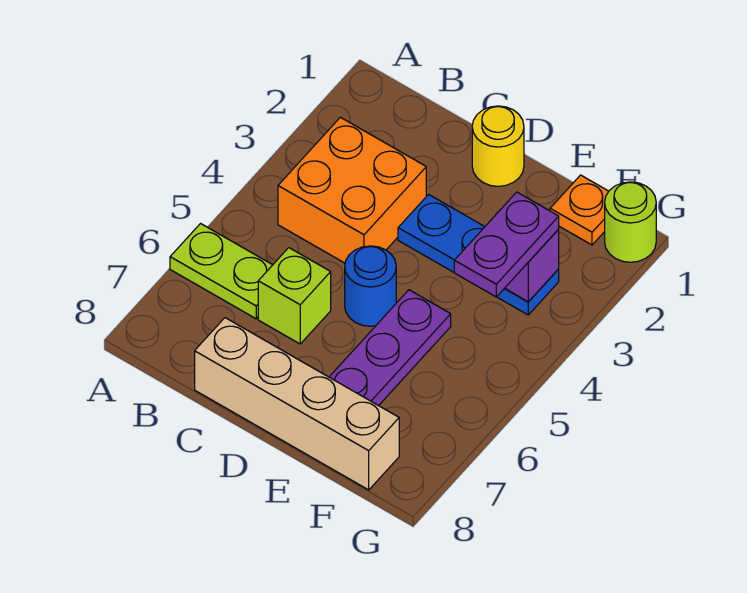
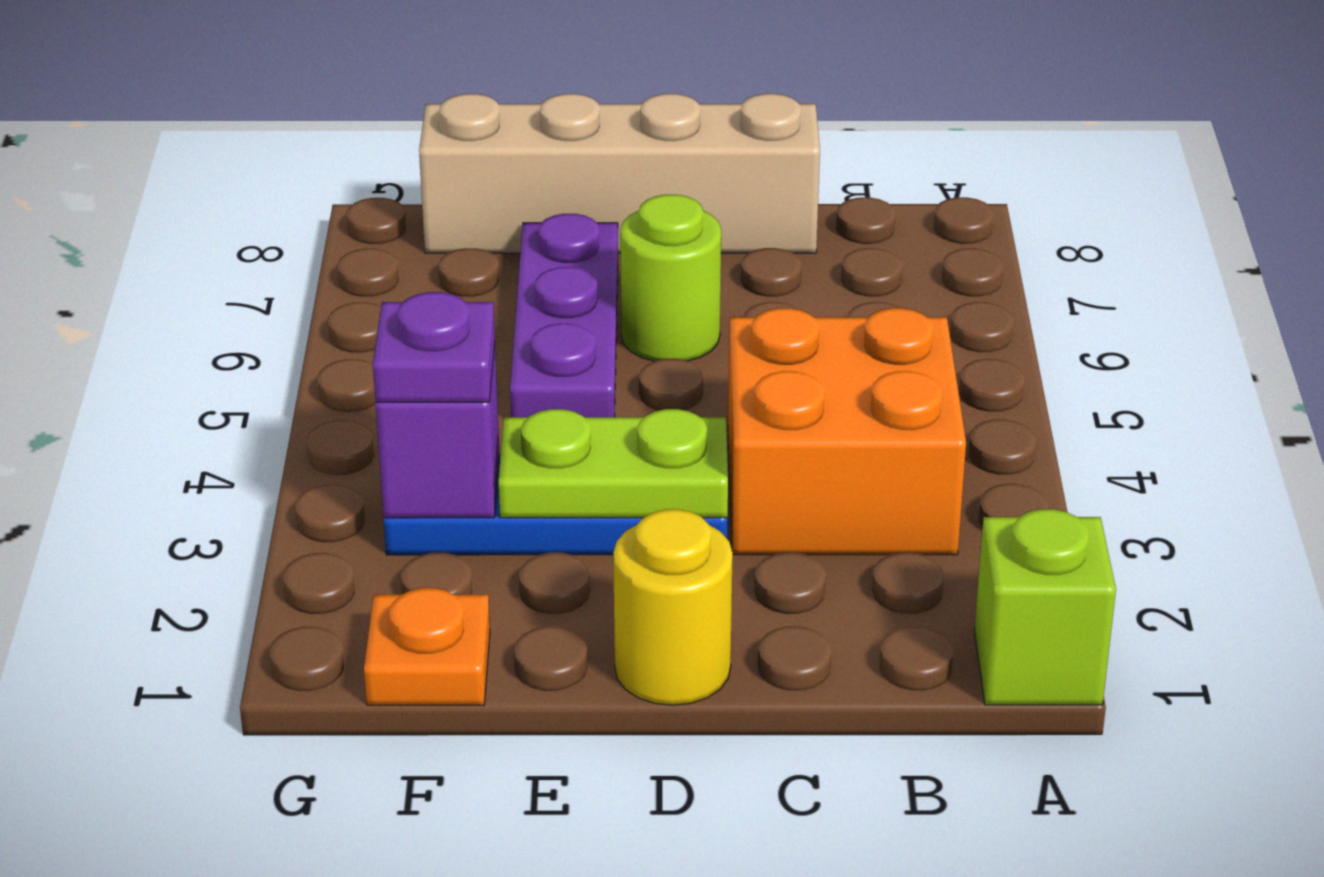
lime 1x2 plate [170,224,272,319] -> lime 1x2 plate moved to [499,409,728,518]
lime 1x1 brick [258,248,331,344] -> lime 1x1 brick moved to [974,509,1116,705]
blue 1x1 round brick [345,246,396,326] -> none
purple 1x2 plate [454,192,559,297] -> purple 1x1 plate [373,292,495,402]
lime 1x1 round brick [605,182,656,262] -> lime 1x1 round brick moved to [620,195,721,361]

